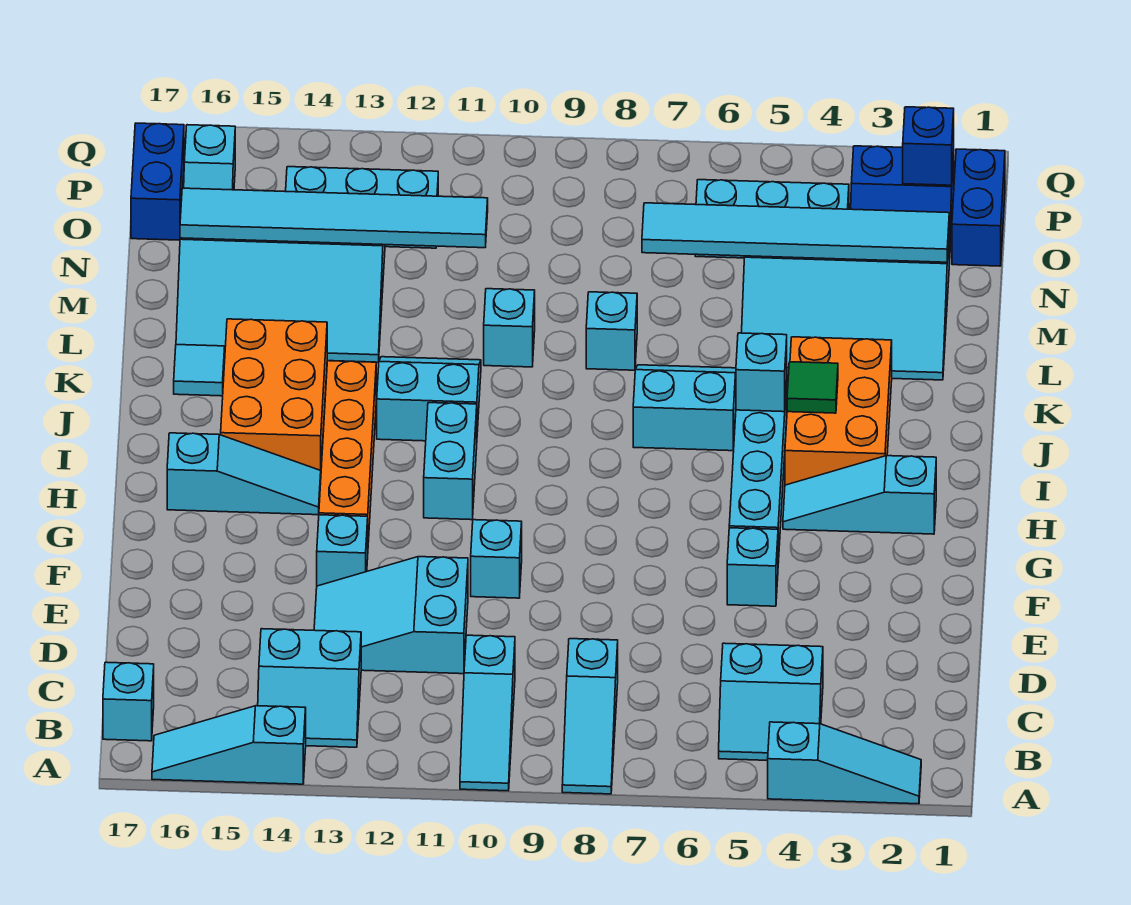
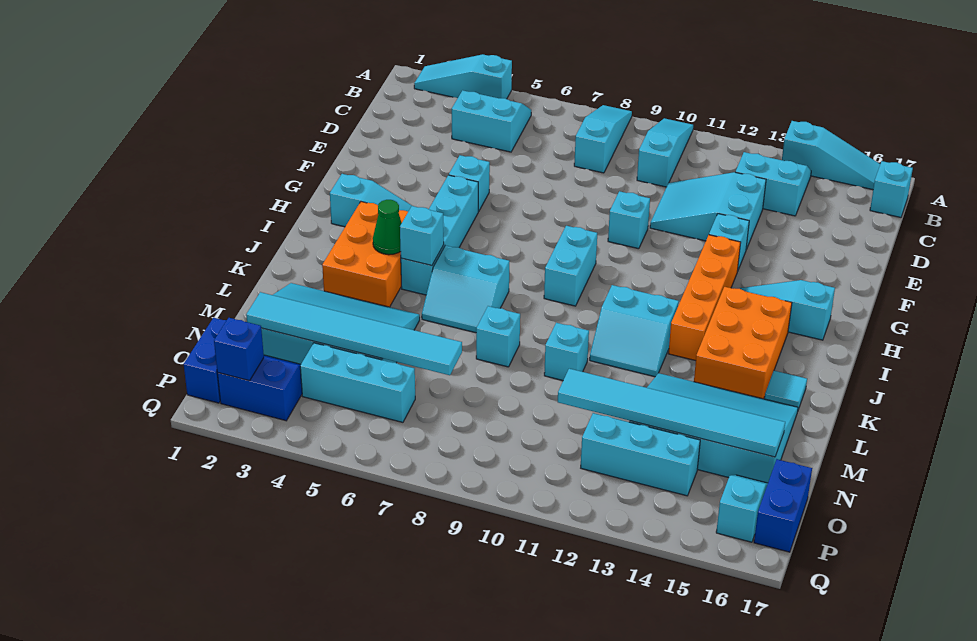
cyan 2x3 slope [314,557,468,674] -> cyan 2x3 slope turned to [650,172,766,249]
cyan 1x2 brick [424,403,477,520] -> cyan 1x2 brick moved to [544,226,597,306]
green 1x1 tile [787,362,838,413] -> green 1x1 cone [373,200,402,255]

